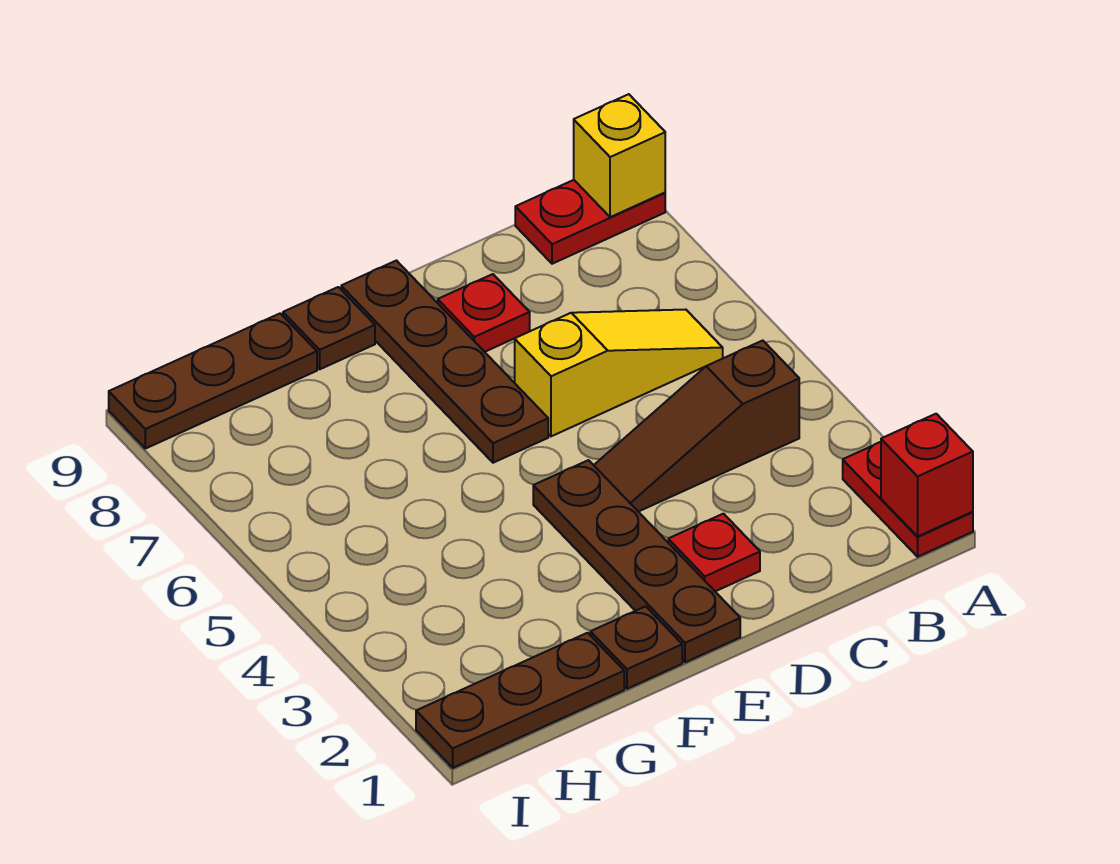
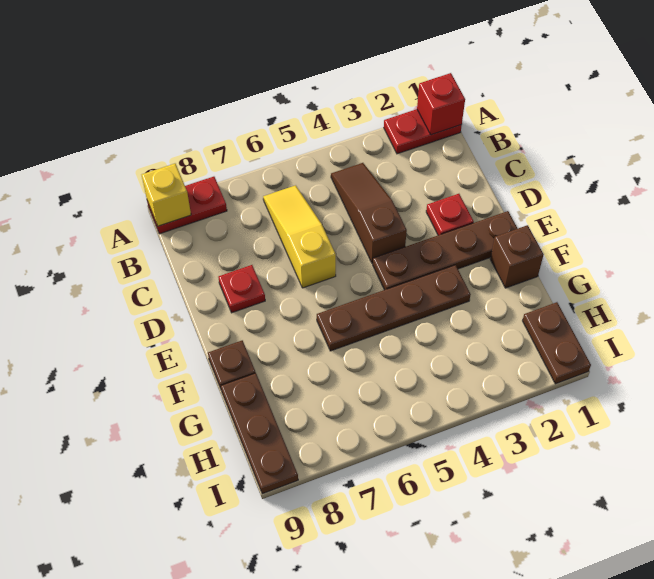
red 1x2 plate [515,180,665,264] -> red 1x2 plate turned to [147,177,227,234]
brown 1x3 slope [594,341,799,512] -> brown 1x3 slope turned to [331,163,407,264]
brown 1x4 plate [341,261,548,463] -> brown 1x4 plate moved to [317,265,471,351]
brown 1x1 plate [590,606,682,689] -> brown 1x1 brick [490,225,544,288]
brown 1x3 plate [416,633,624,768] -> brown 1x2 plate [523,302,591,384]

